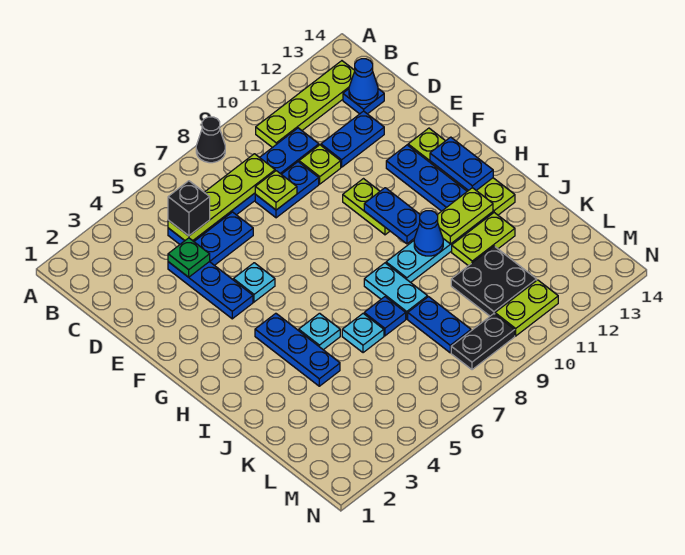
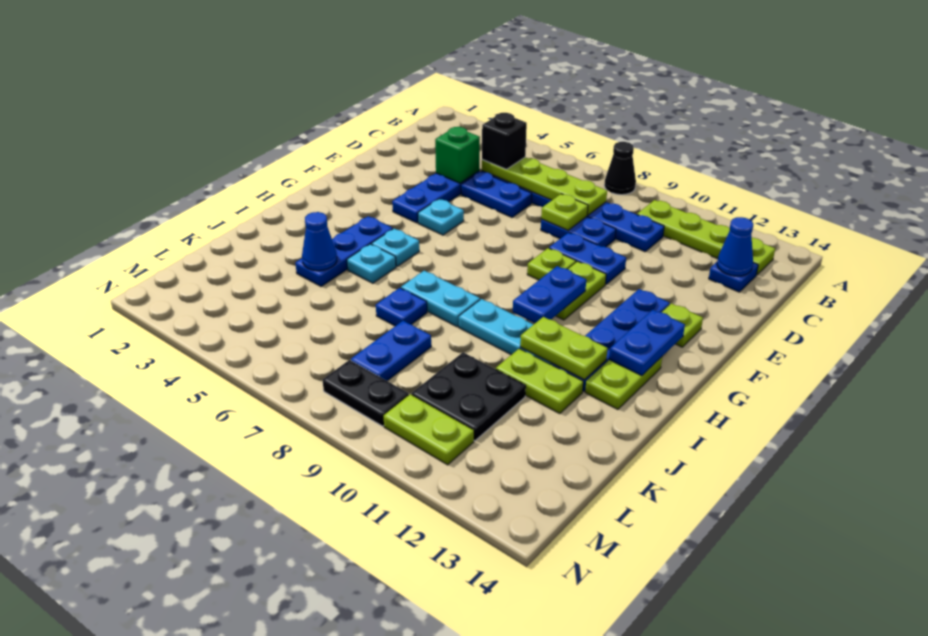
green 1x1 plate [168,238,210,277] -> green 1x1 brick [435,127,480,183]
lime 1x1 plate [299,145,341,184] -> lime 1x1 plate moved to [527,248,576,280]
blue 1x2 plate [321,111,384,167] -> blue 1x2 plate moved to [549,232,626,284]
cyan 1x2 plate [364,263,428,319] -> cyan 1x2 plate turned to [401,271,480,327]
blue 1x1 cone [414,211,443,256] -> blue 1x1 cone moved to [302,212,337,271]
cyan 1x1 plate [342,314,384,353] -> cyan 1x1 plate moved to [371,229,419,267]

